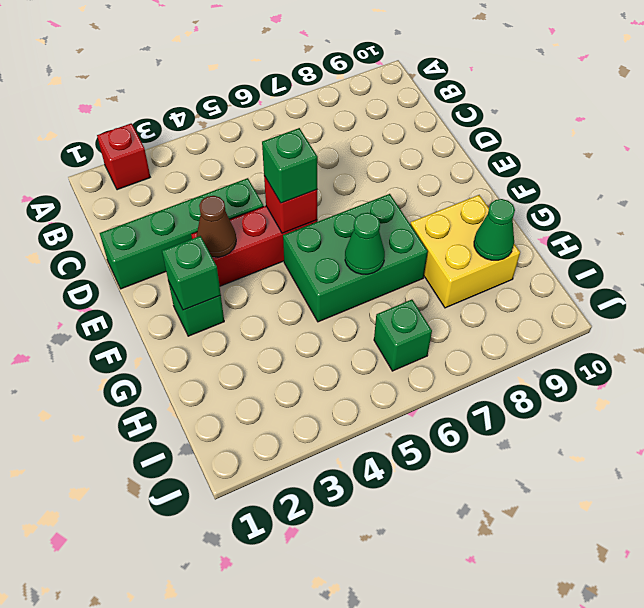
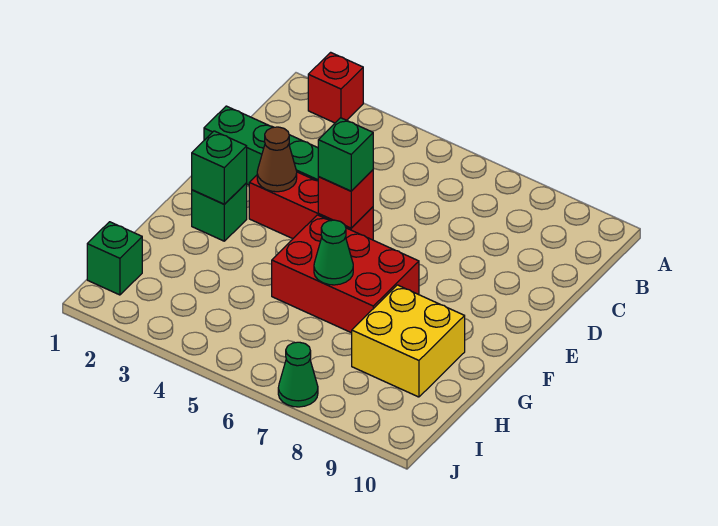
green 2x3 brick [283,194,428,322] -> red 2x3 brick [272,215,419,333]
green 1x1 cone [474,199,515,260] -> green 1x1 cone moved to [278,342,318,407]
green 1x1 brick [374,300,432,371] -> green 1x1 brick moved to [87,222,142,295]

